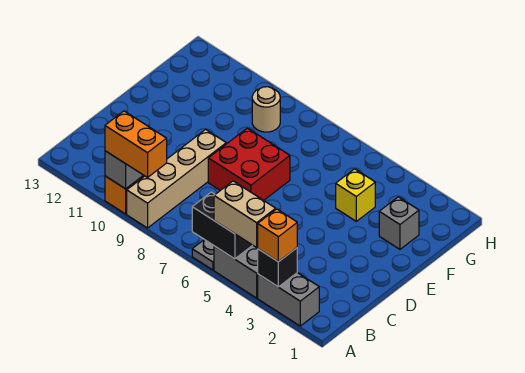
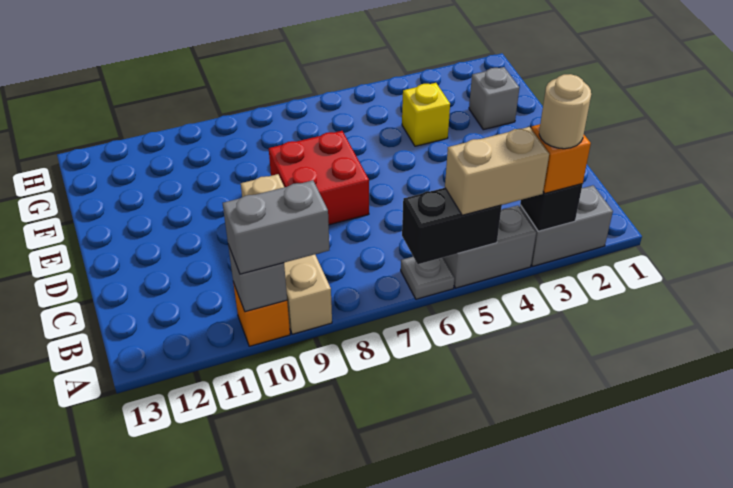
orange 1x2 brick [105,111,167,178] -> grey 1x2 brick [223,180,329,274]
tan 1x1 round brick [252,87,280,132] -> tan 1x1 round brick moved to [539,74,591,149]

